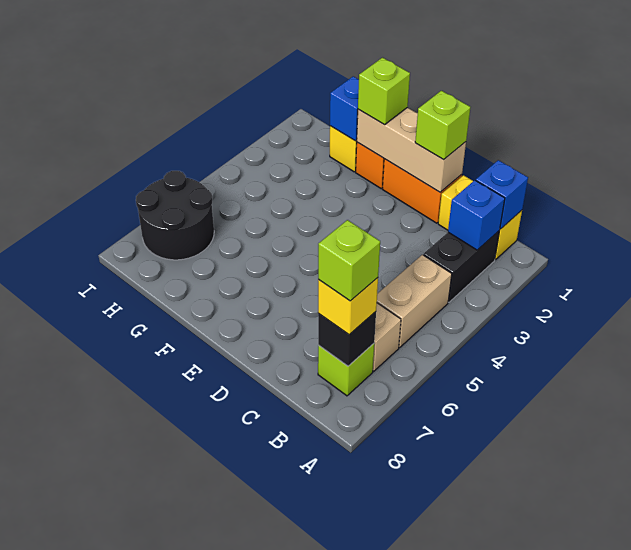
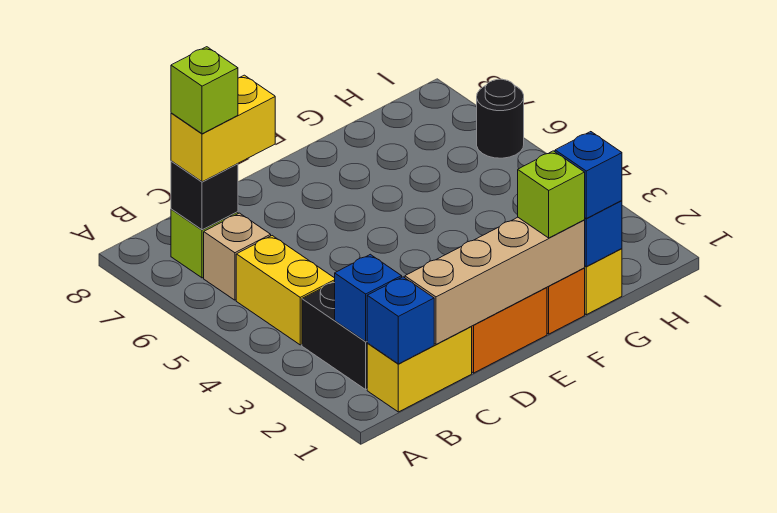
tan 1x2 brick [377,255,452,347] -> yellow 1x2 brick [236,236,335,345]
yellow 1x1 brick [318,278,378,335] -> yellow 1x2 brick [171,75,275,182]
tan 1x3 brick [357,108,466,192] -> tan 1x4 brick [405,217,585,344]
lime 1x1 brick [415,91,470,160] -> none
none -> blue 1x1 brick [555,132,622,218]
black 2x2 round brick [136,171,214,260] -> black 1x1 round brick [477,79,524,158]

